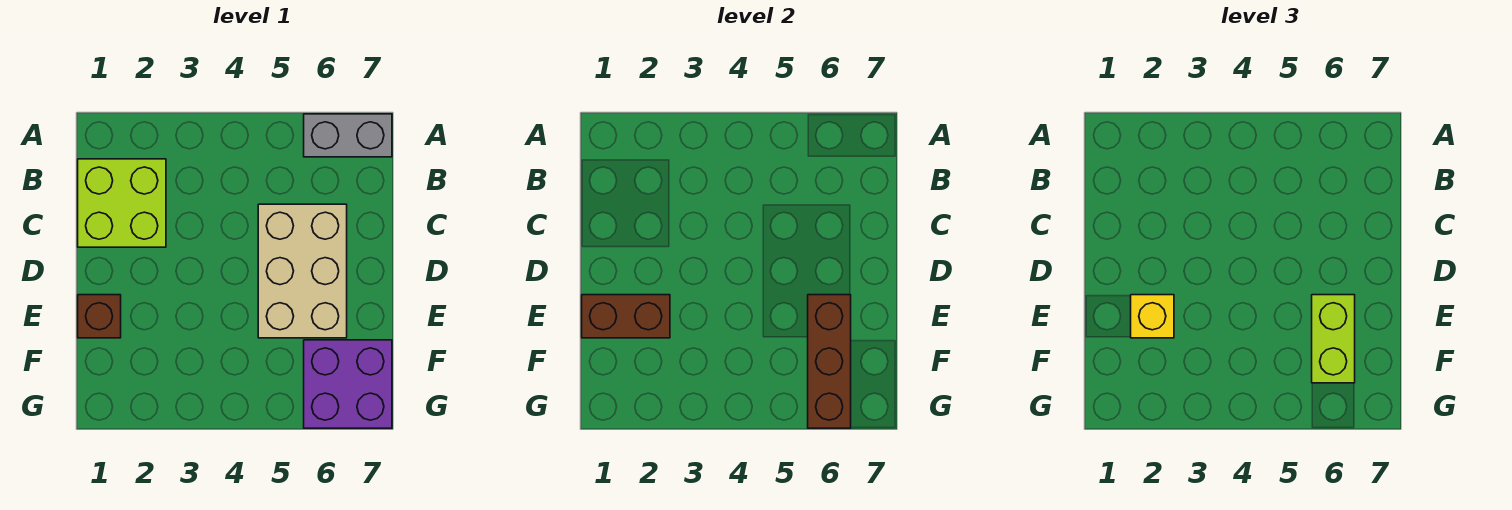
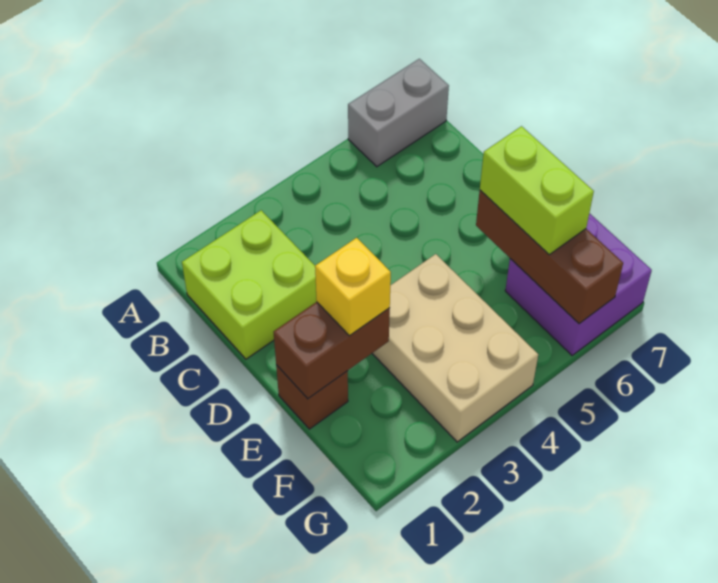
tan 2x3 brick [258,204,347,338] -> tan 2x3 brick moved to [372,254,538,442]

